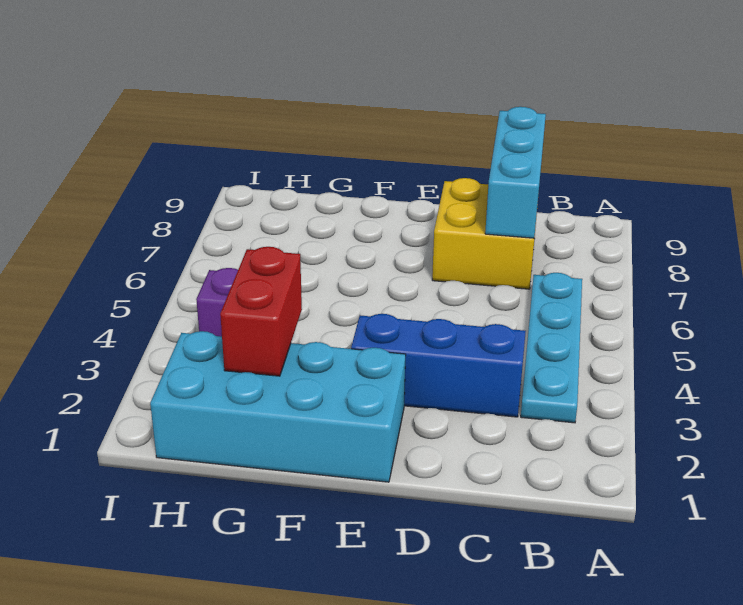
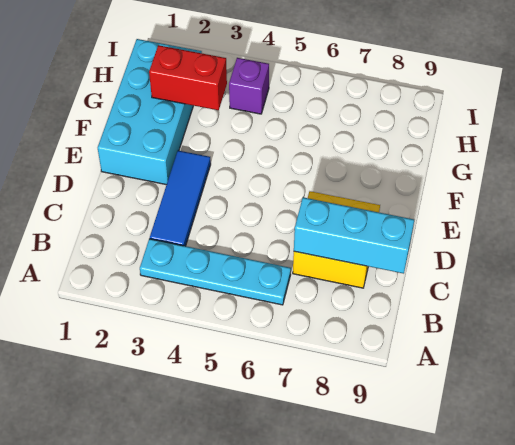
blue 1x3 brick [351,314,526,417] -> blue 1x3 tile [150,151,211,246]

